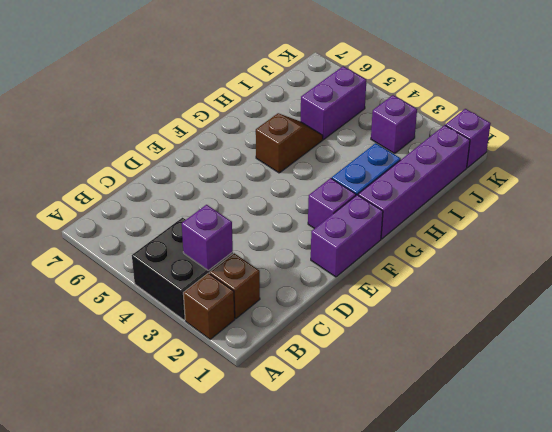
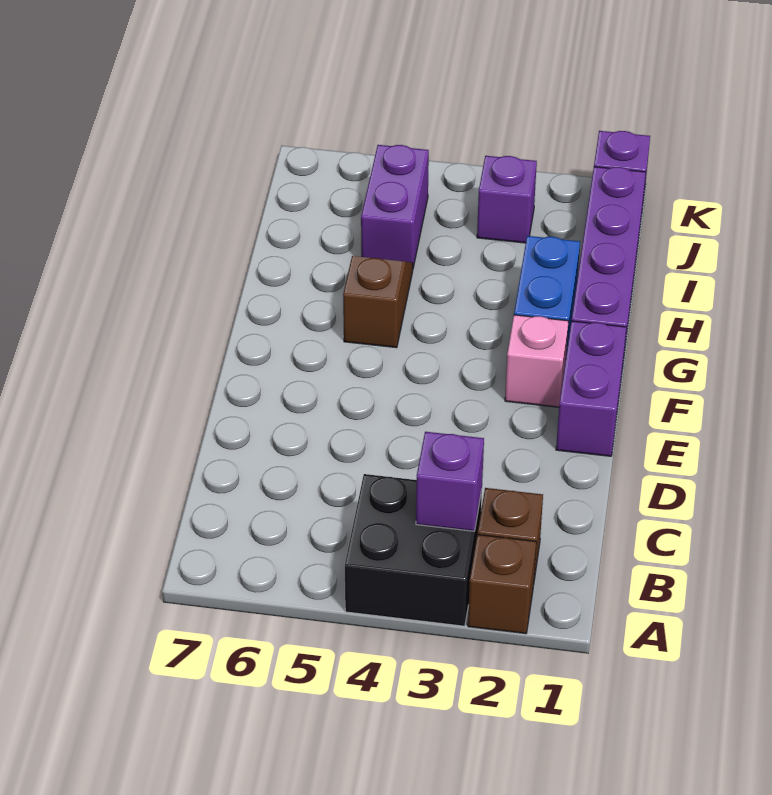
purple 1x1 brick [308,178,356,229] -> pink 1x1 brick [505,315,569,407]

